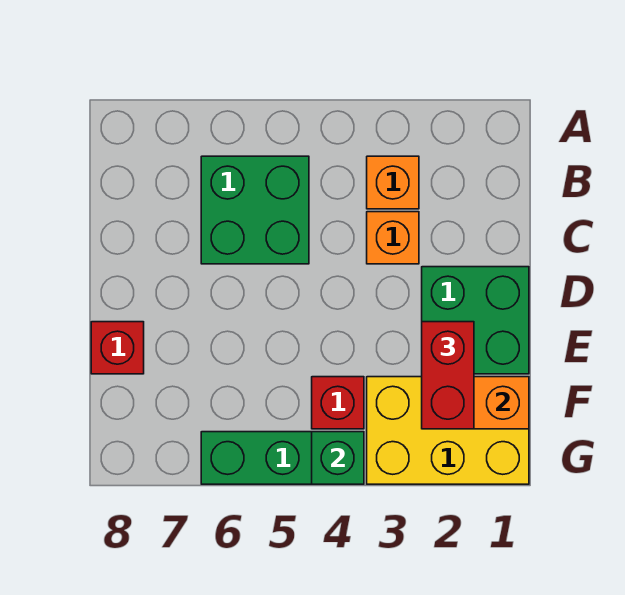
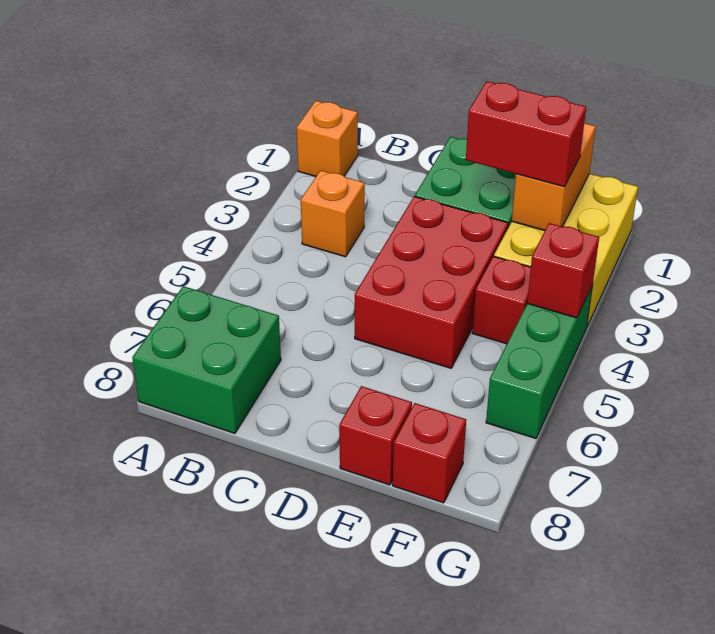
green 2x2 brick [201,156,309,264] -> green 2x2 brick moved to [132,286,281,433]
orange 1x1 brick [367,212,419,264] -> orange 1x1 brick moved to [297,101,358,176]
none -> red 2x3 brick [355,196,508,368]
none -> red 1x1 brick [393,403,466,503]
green 1x1 brick [312,432,364,484] -> red 1x1 brick [527,223,599,318]

